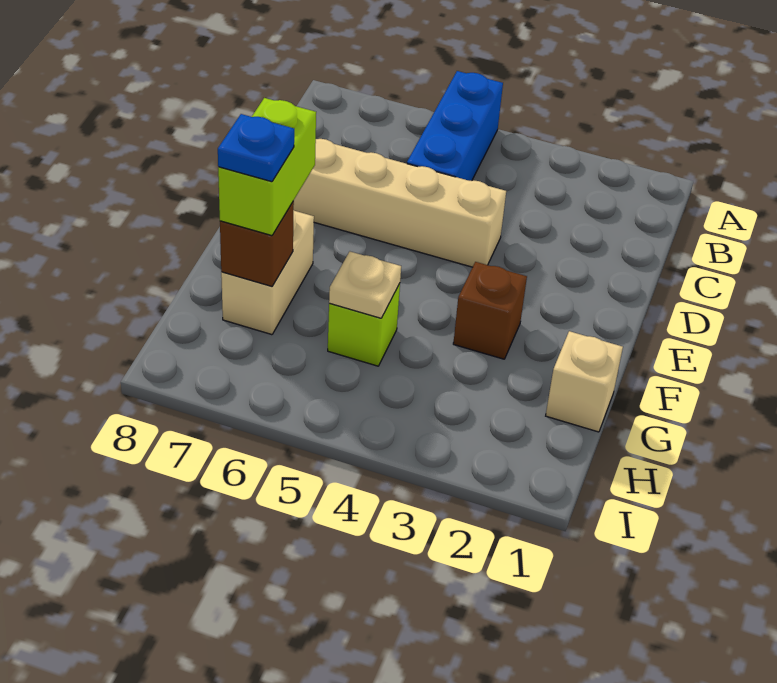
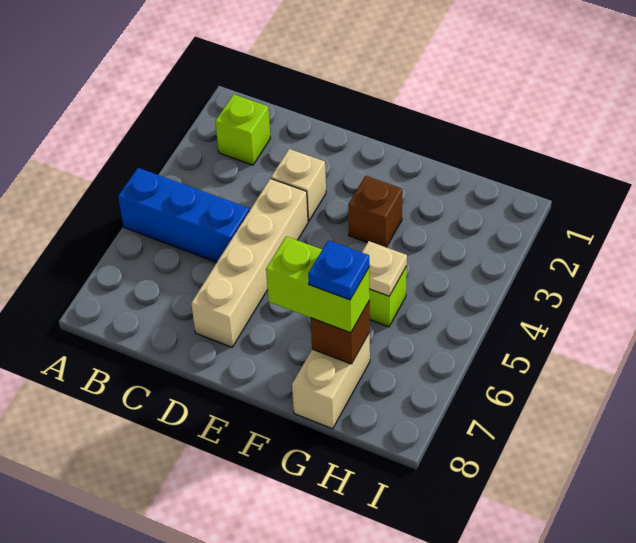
none -> lime 1x1 brick [215,94,270,165]
tan 1x2 brick [221,210,314,335] -> tan 1x2 brick turned to [292,332,370,429]
tan 1x1 brick [546,331,623,432] -> tan 1x1 brick moved to [271,149,326,221]

